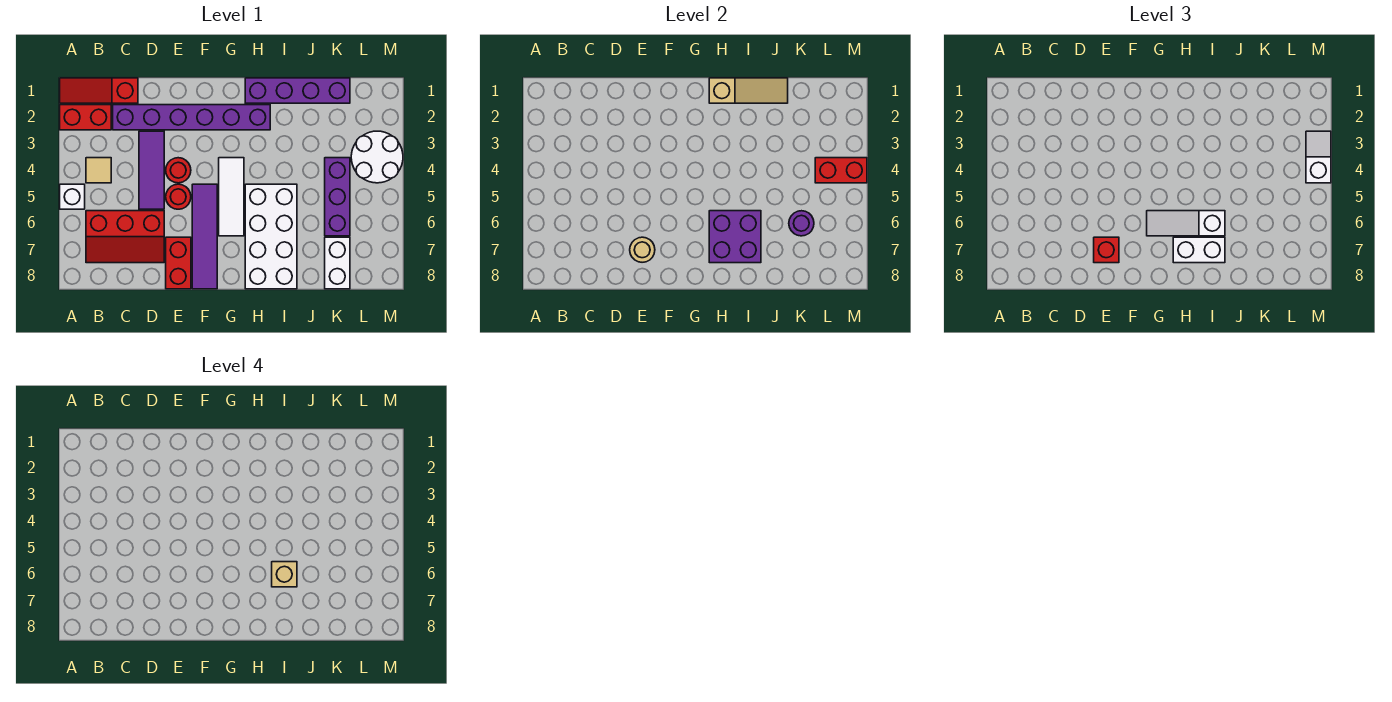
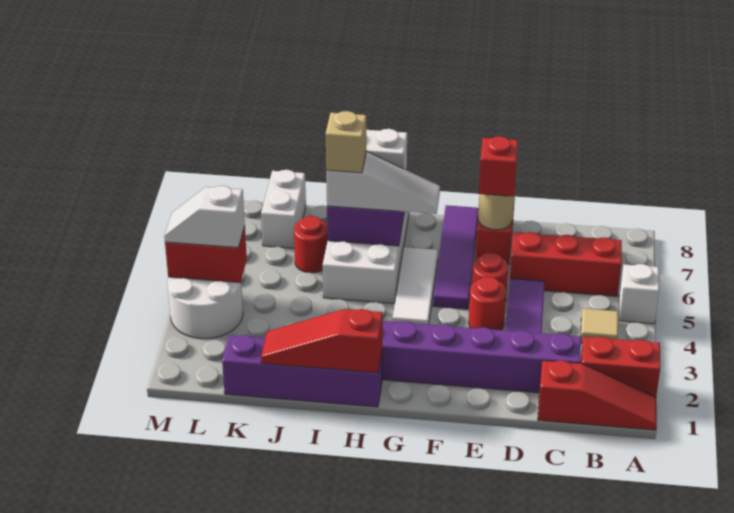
tan 1x3 slope [709,78,788,103] -> red 1x3 slope [261,309,383,373]
none -> red 1x1 round brick [294,216,328,273]
purple 1x3 brick [325,158,350,236] -> none
purple 1x1 round brick [789,211,814,236] -> none
white 1x2 slope [1306,131,1331,183] -> white 1x2 slope turned to [164,186,245,248]

